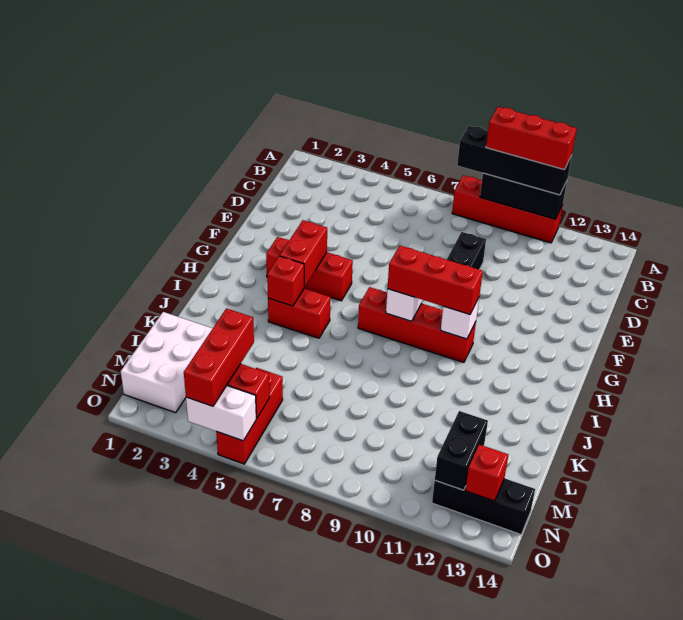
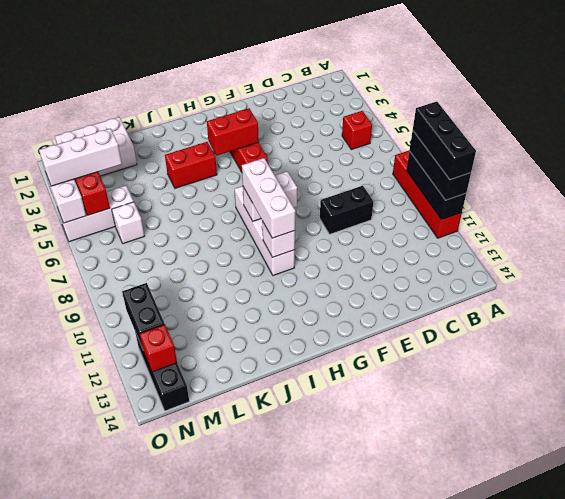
black 1x4 brick [457,126,572,195] -> black 1x3 brick [409,131,471,200]
red 1x3 brick [486,107,577,170] -> black 1x3 brick [413,101,476,180]
red 1x4 brick [358,287,476,362] -> white 1x4 brick [235,186,295,276]
red 1x3 brick [388,246,483,314] -> white 1x3 brick [242,158,295,238]
red 1x2 brick [268,289,331,338] -> red 1x2 brick turned to [165,142,217,188]
red 1x1 brick [267,256,304,306] -> red 1x1 brick moved to [342,111,372,150]
red 1x3 brick [184,308,254,406] -> white 1x3 brick [39,128,122,186]
red 1x3 brick [216,368,283,464] -> white 1x3 brick [58,185,134,242]
none -> white 1x1 brick [112,202,144,244]
black 1x2 brick [435,411,488,490] -> black 1x2 brick turned to [122,283,165,349]

